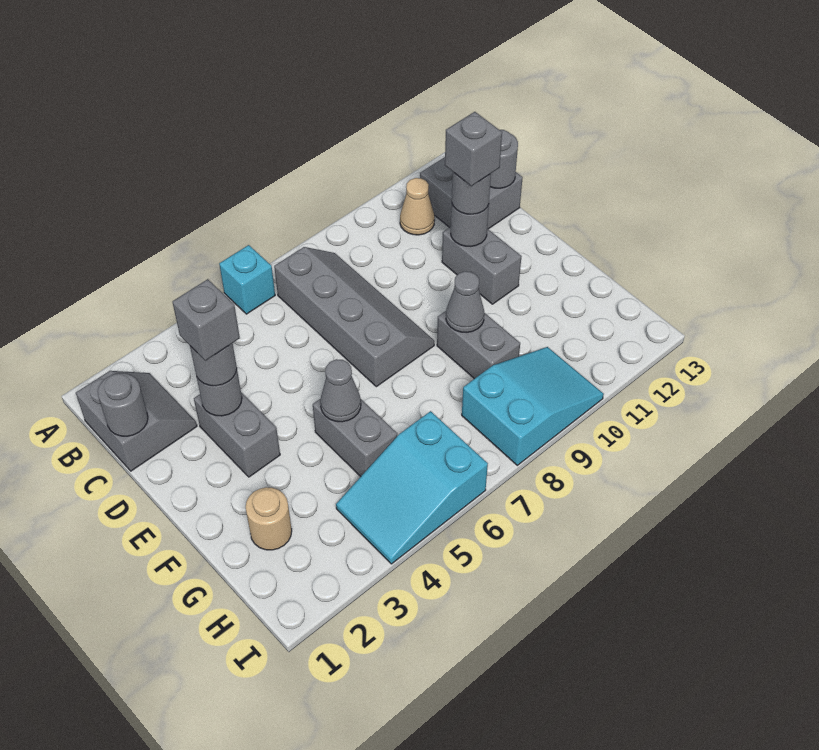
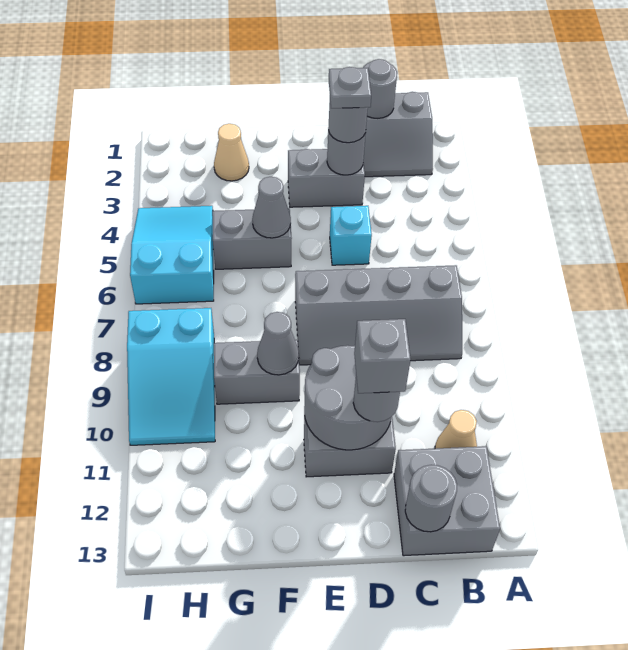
cyan 1x1 brick [219,245,275,314] -> cyan 1x1 brick moved to [330,206,372,265]
grey 1x1 brick [172,279,240,361] -> grey 1x1 plate [329,67,371,108]
grey 1x1 round brick [451,204,489,247] -> grey 2x2 round brick [304,345,391,450]
tan 1x1 round brick [246,487,292,550] -> tan 1x1 cone [214,124,249,181]

